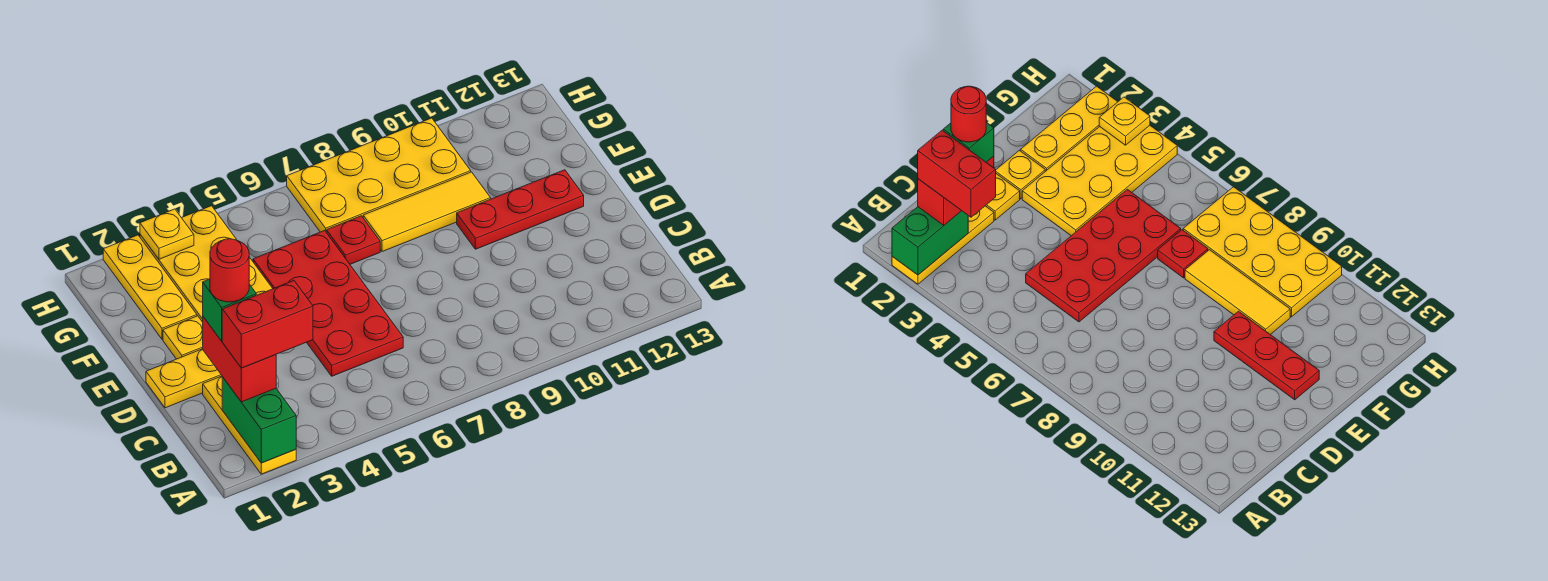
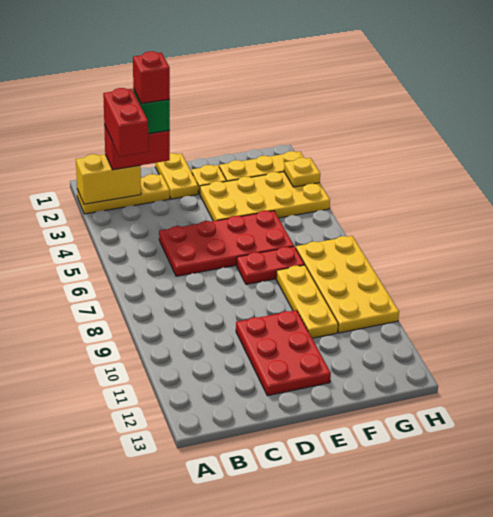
green 1x2 brick [222,377,296,463] -> yellow 1x2 brick [76,154,141,204]
red 1x1 round brick [210,239,249,302] -> red 1x1 brick [133,51,170,104]
red 1x3 plate [457,170,584,249] -> red 2x3 plate [236,310,331,396]
red 1x1 plate [327,216,380,264] -> red 1x2 plate [237,247,305,284]
yellow 1x3 tile [363,172,491,252] -> yellow 1x3 plate [276,265,338,338]

